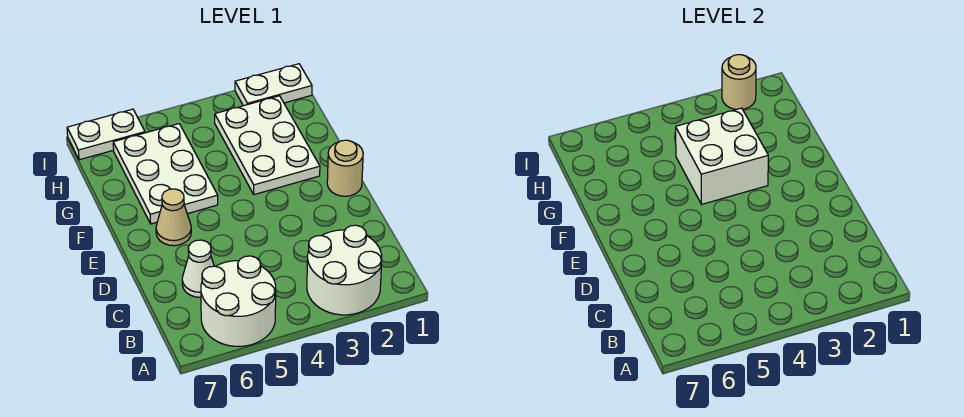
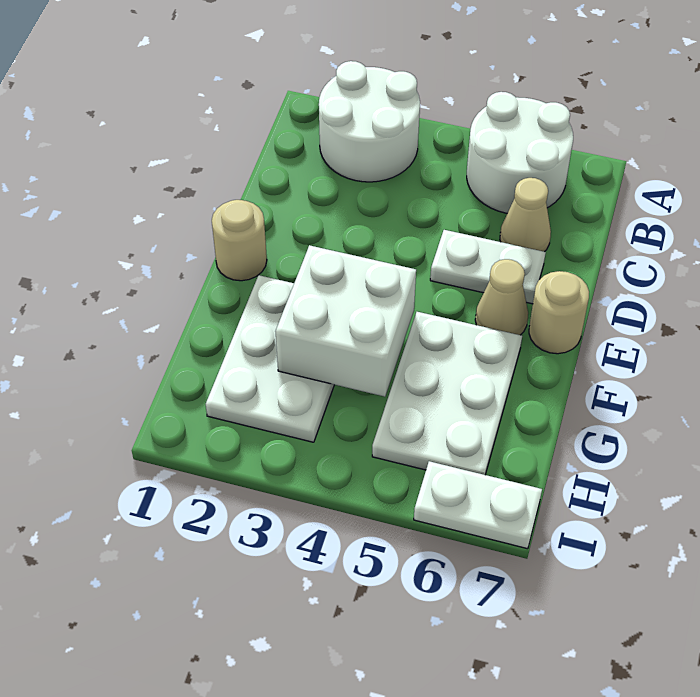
white 1x1 cone [182,240,214,297] -> tan 1x1 cone [500,178,551,252]
white 1x2 plate [235,64,312,106] -> white 1x2 plate moved to [430,230,546,304]
tan 1x1 round brick [722,55,756,109] -> tan 1x1 round brick moved to [529,271,589,354]

